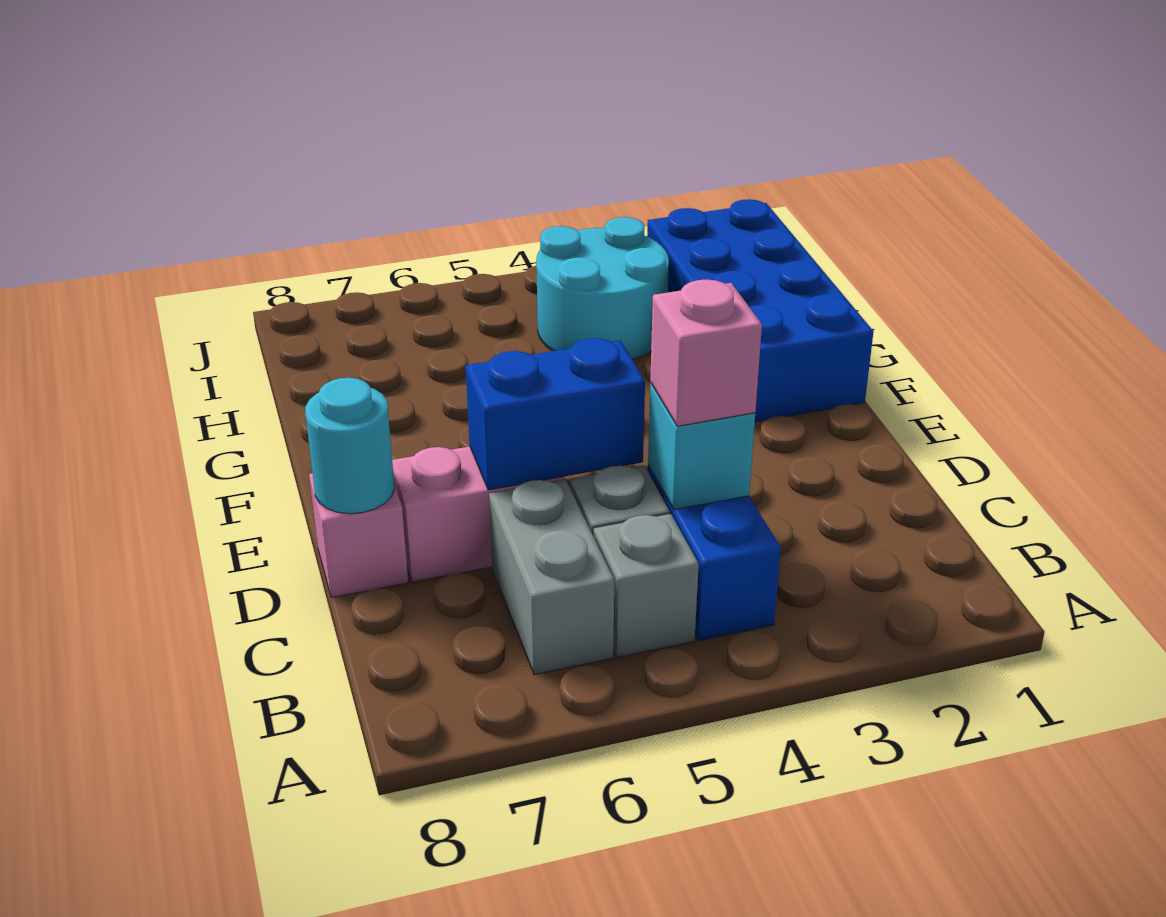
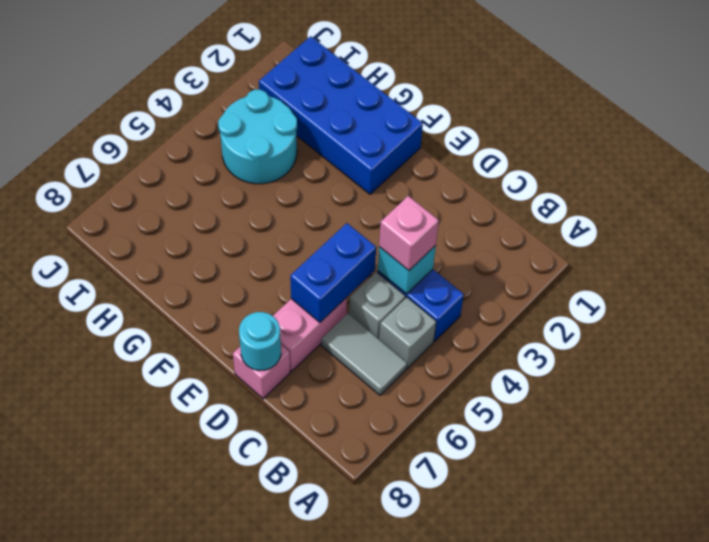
grey 1x2 brick [489,480,614,675] -> grey 1x2 tile [321,314,407,395]

